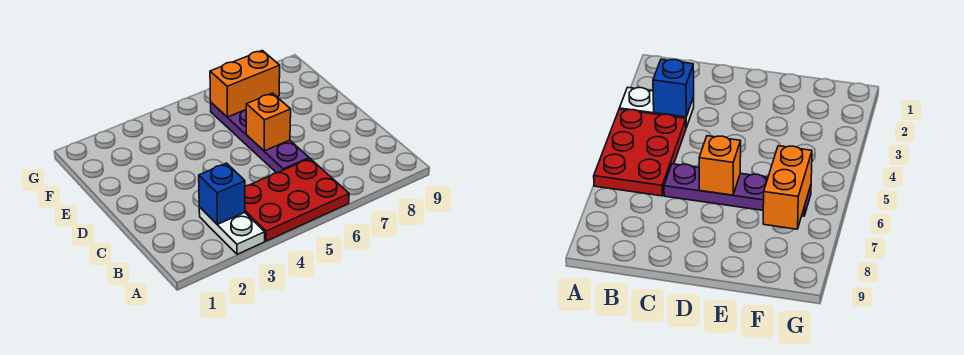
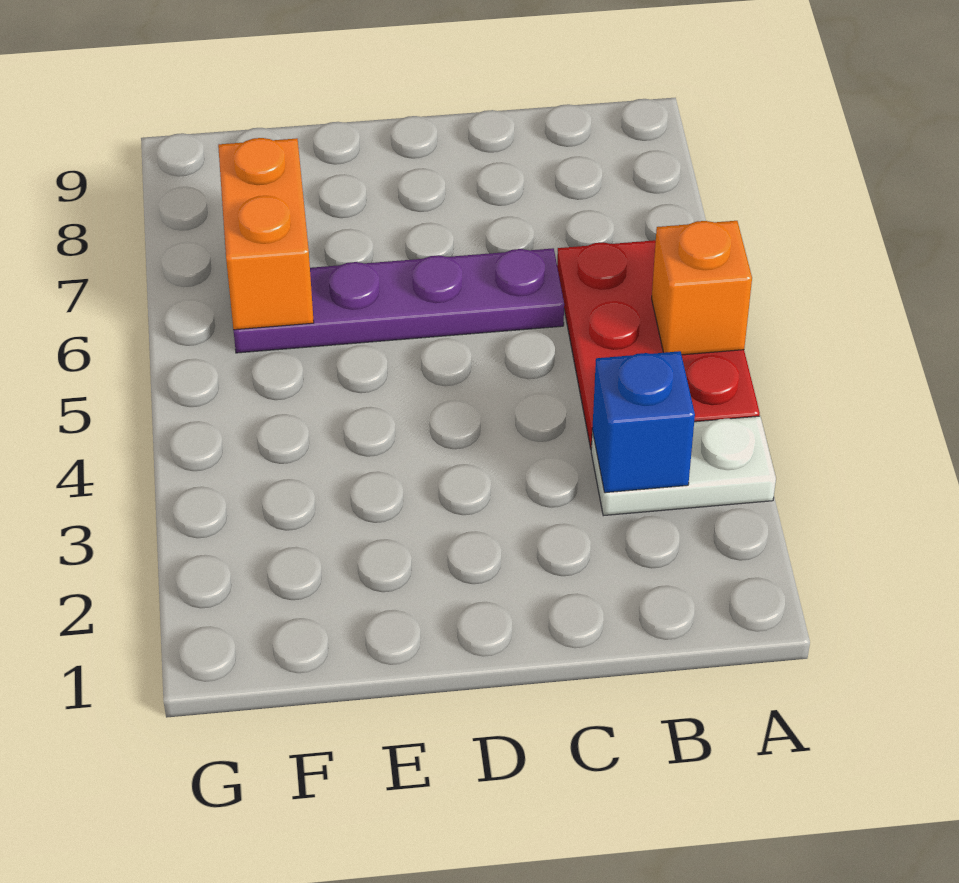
orange 1x1 brick [246,93,291,151] -> orange 1x1 brick moved to [652,221,752,355]

